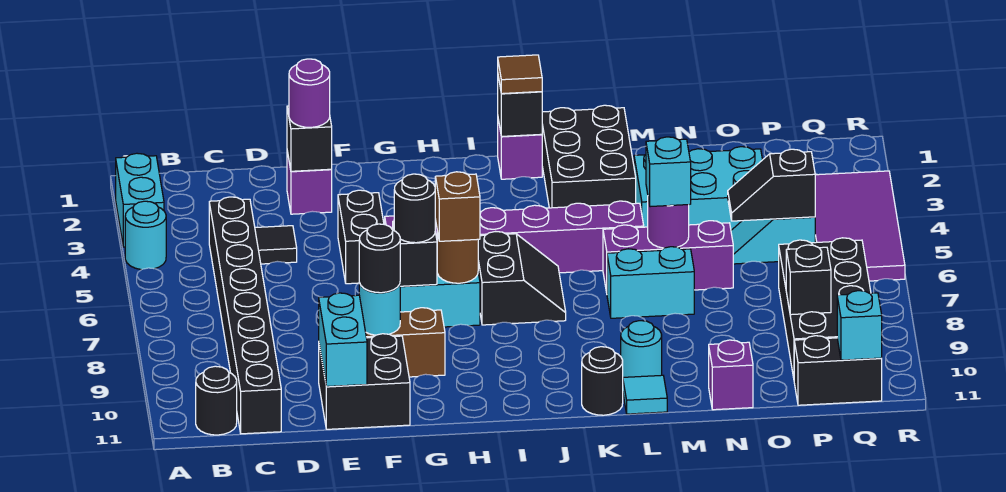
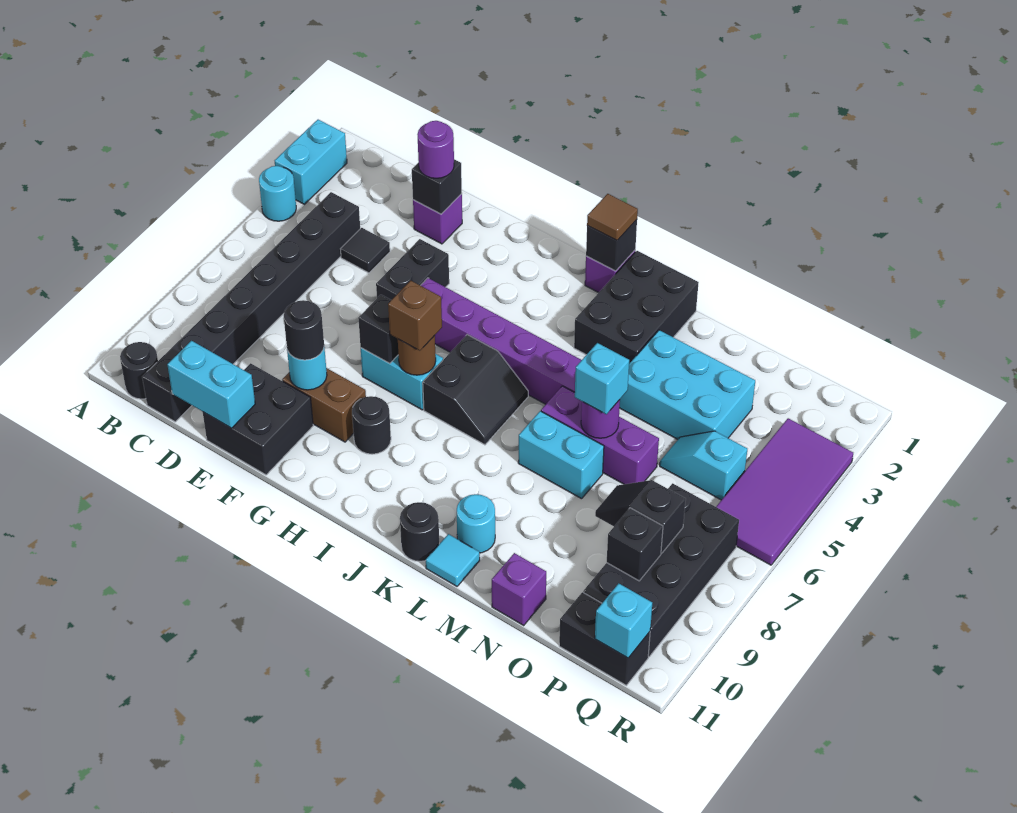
cyan 1x2 brick [319,293,367,387] -> cyan 1x2 brick turned to [167,341,255,428]
black 1x1 round brick [394,174,435,243] -> black 1x1 round brick moved to [352,396,391,454]
black 1x2 slope [728,149,815,221] -> black 1x2 slope moved to [595,480,686,553]

